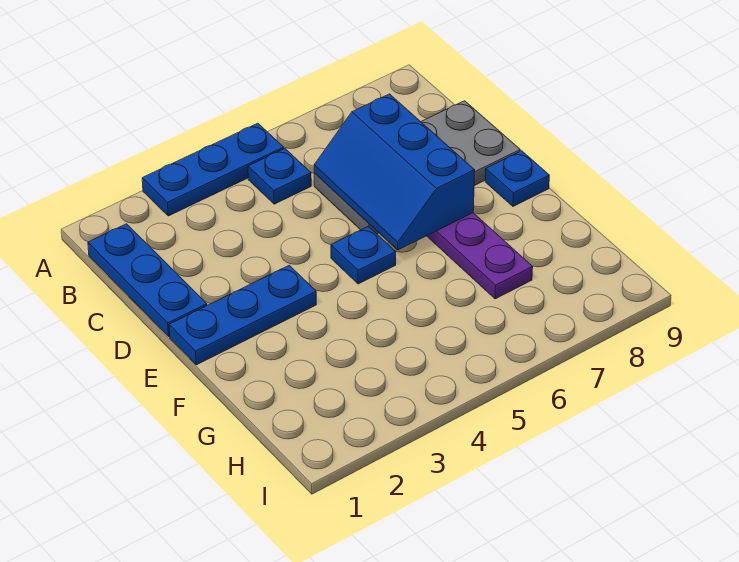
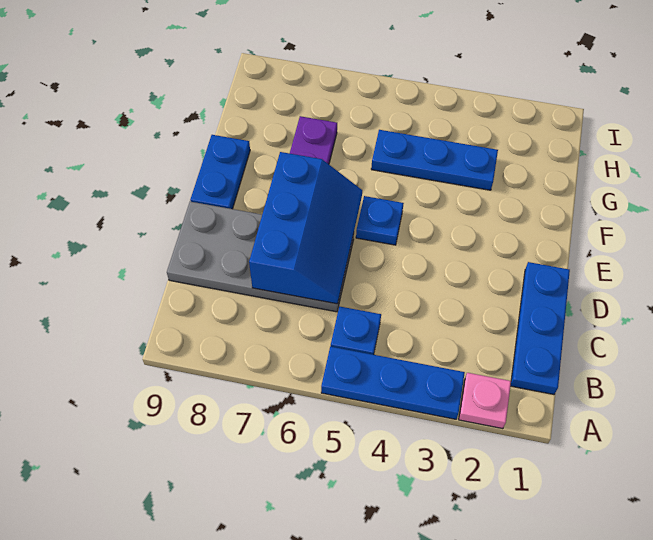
none -> pink 1x1 plate [459,373,511,429]
blue 1x3 plate [169,265,316,365] -> blue 1x3 plate moved to [371,130,498,190]
blue 1x1 plate [485,151,549,206] -> blue 1x2 plate [190,135,250,209]

